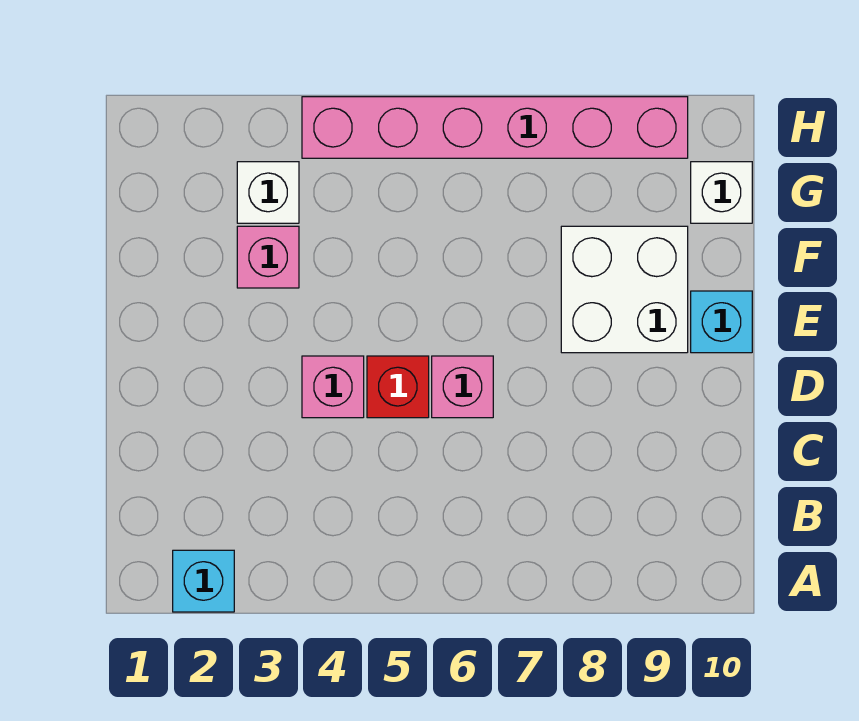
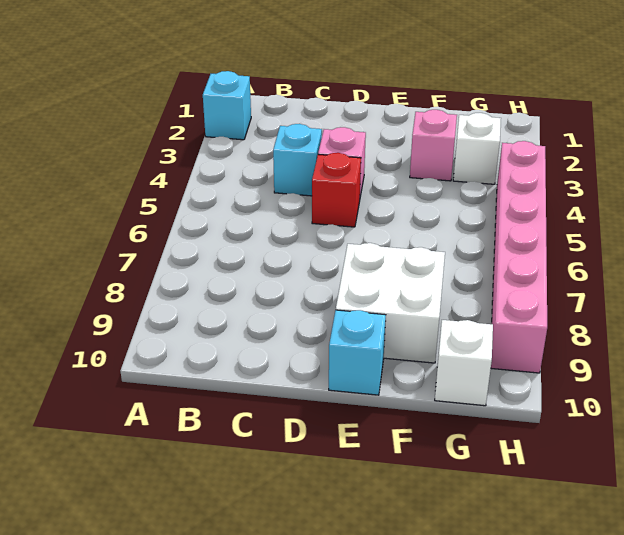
none -> cyan 1x1 brick [273,124,322,196]
pink 1x1 brick [432,356,493,418] -> none

